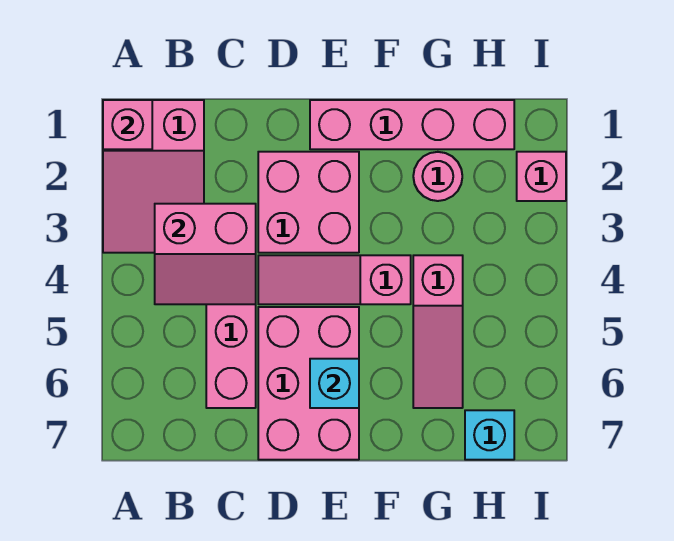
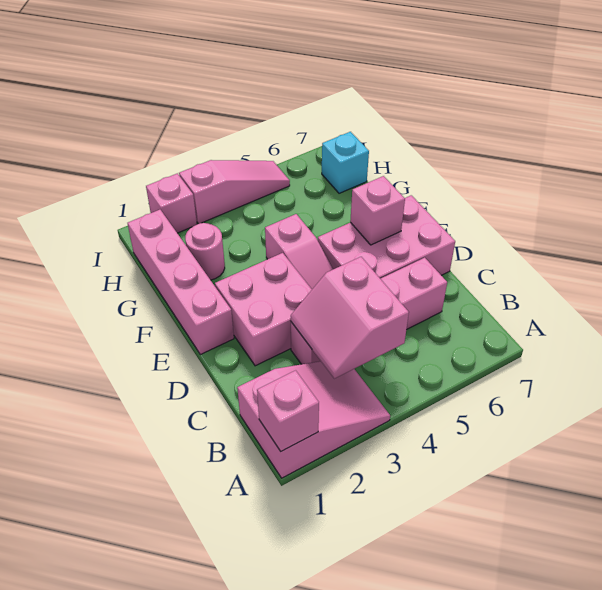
pink 2x2 slope [155,204,256,304] -> pink 2x2 slope turned to [291,257,409,379]
cyan 1x1 brick [310,359,359,408] -> pink 1x1 brick [350,176,405,245]
pink 1x3 slope [413,255,463,408] -> pink 1x3 slope moved to [179,160,290,224]

